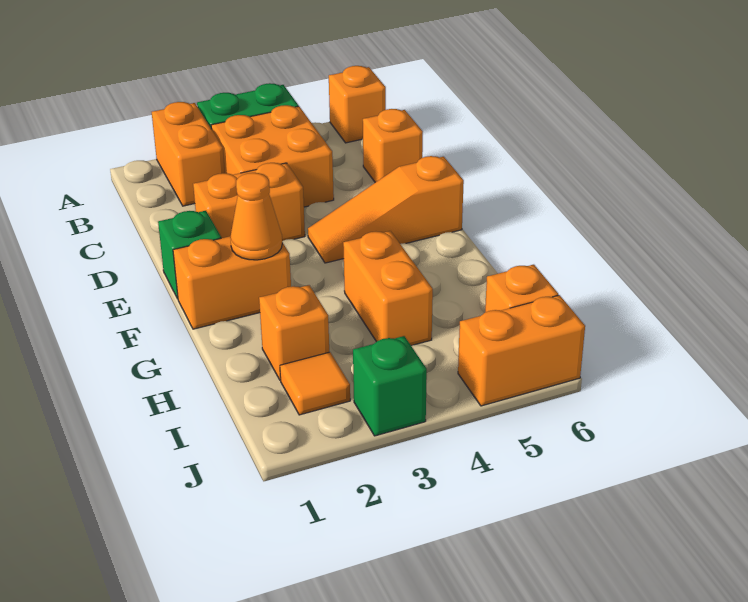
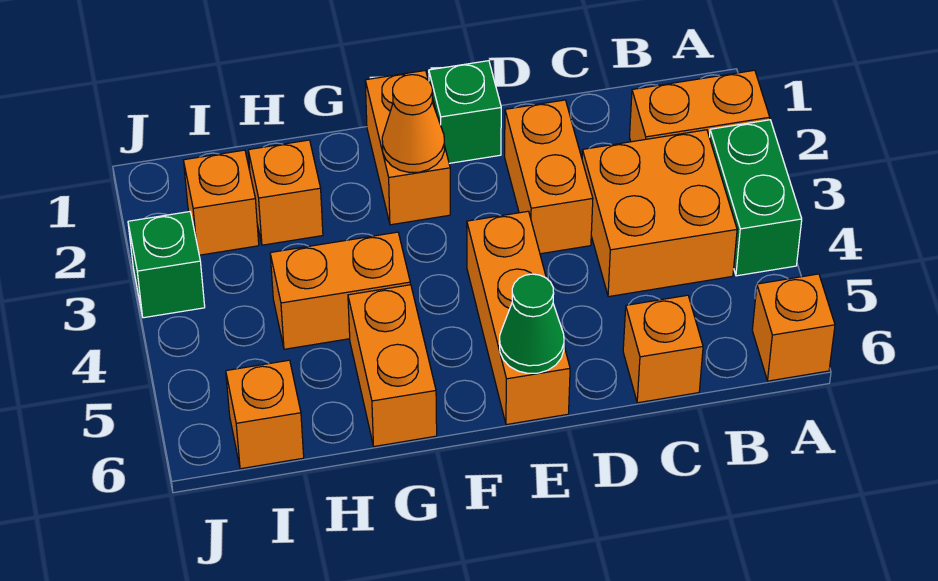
orange 1x3 slope [308,156,464,263] -> orange 1x3 brick [467,211,570,425]
none -> green 1x1 cone [499,274,564,373]
orange 1x1 tile [280,352,350,415] -> orange 1x1 brick [183,150,259,255]
orange 1x2 brick [458,295,585,406] -> orange 1x2 brick moved to [348,285,437,446]

